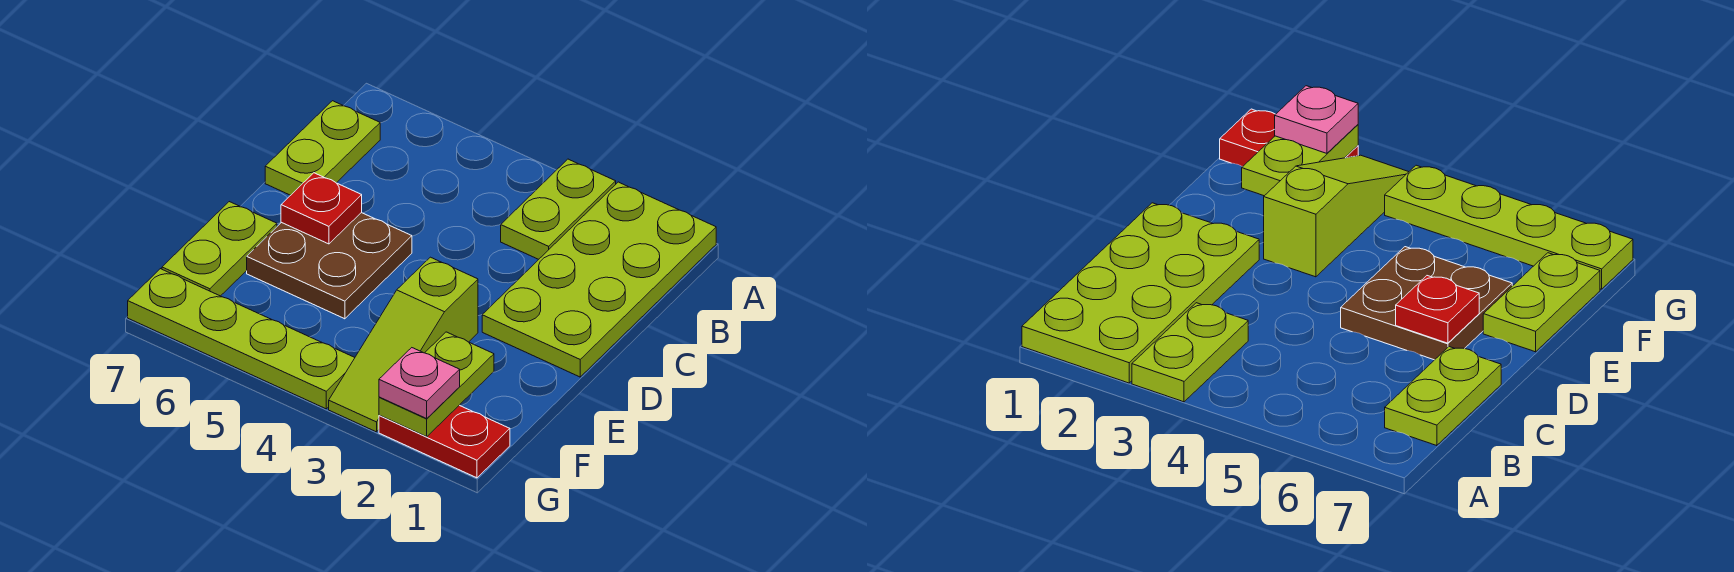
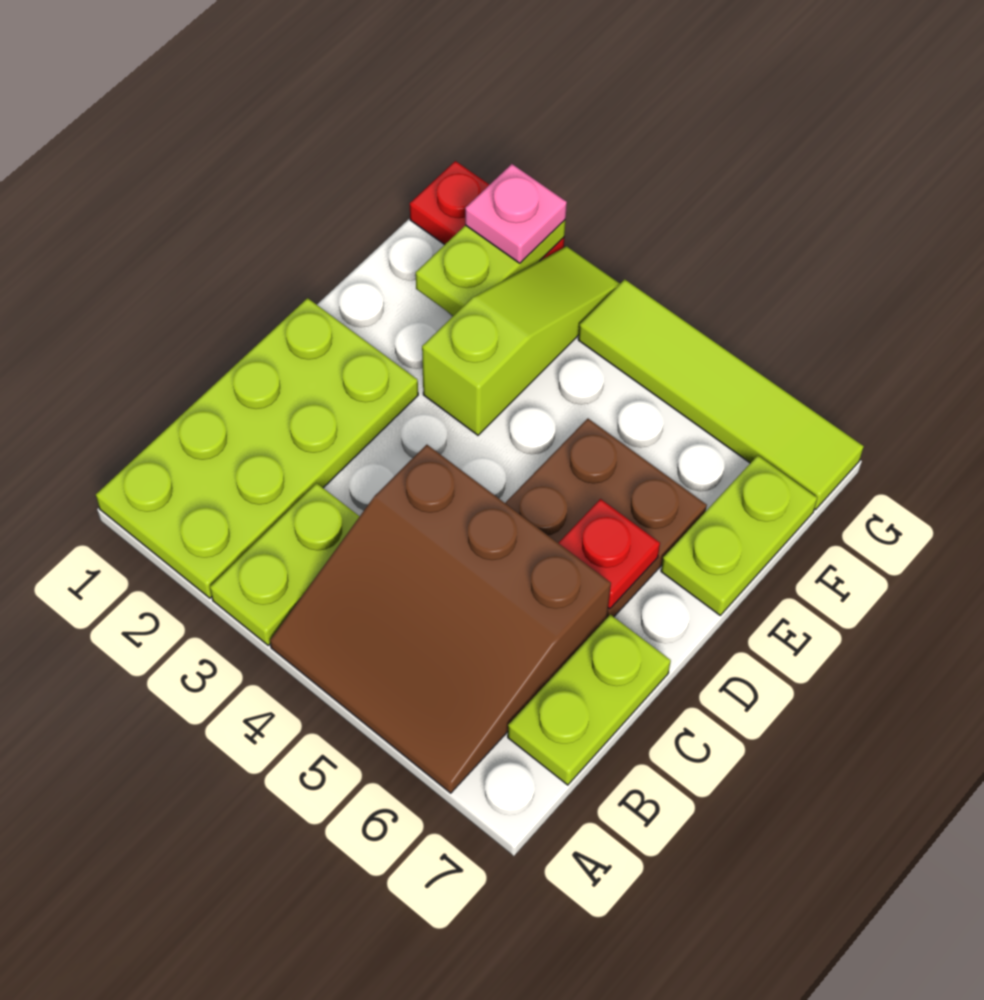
none -> brown 3x3 slope [270,445,611,793]
lime 1x4 plate [128,269,355,409] -> lime 1x4 tile [578,279,864,510]

